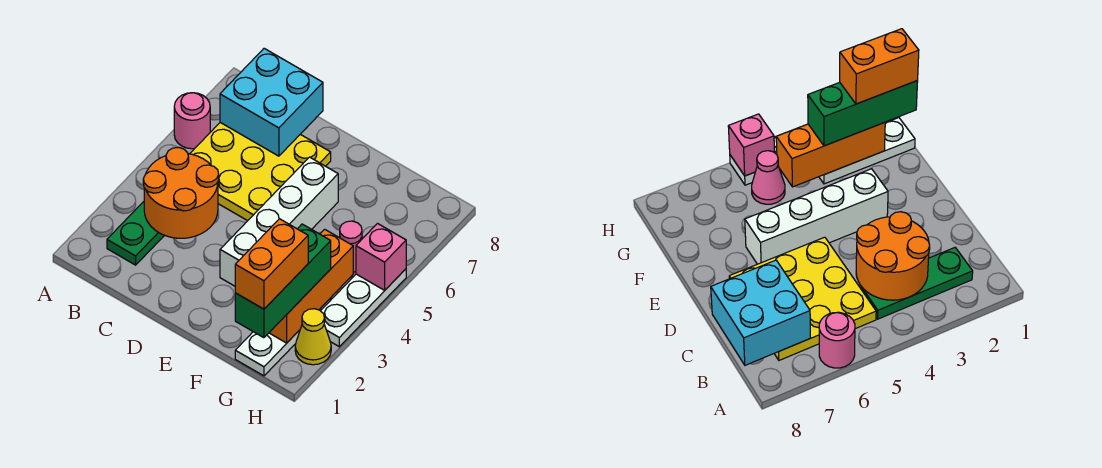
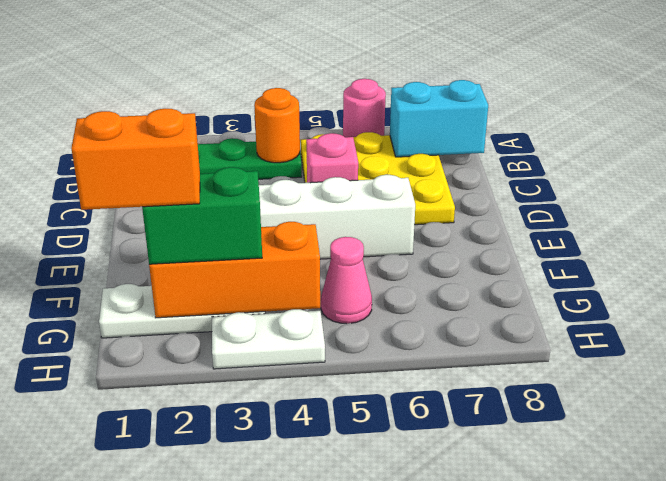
orange 2x2 round brick [143,147,219,238] -> orange 1x1 round brick [254,88,300,163]
cyan 2x2 brick [220,48,323,156] -> cyan 1x2 brick [390,80,488,157]
green 1x3 brick [235,224,331,338] -> green 1x2 brick [142,167,262,264]
yellow 1x1 cone [295,309,331,365] -> none
white 1x3 plate [321,269,406,347] -> white 1x2 plate [212,309,325,369]
pink 1x1 brick [356,224,406,290] -> pink 1x1 brick moved to [306,133,358,183]

